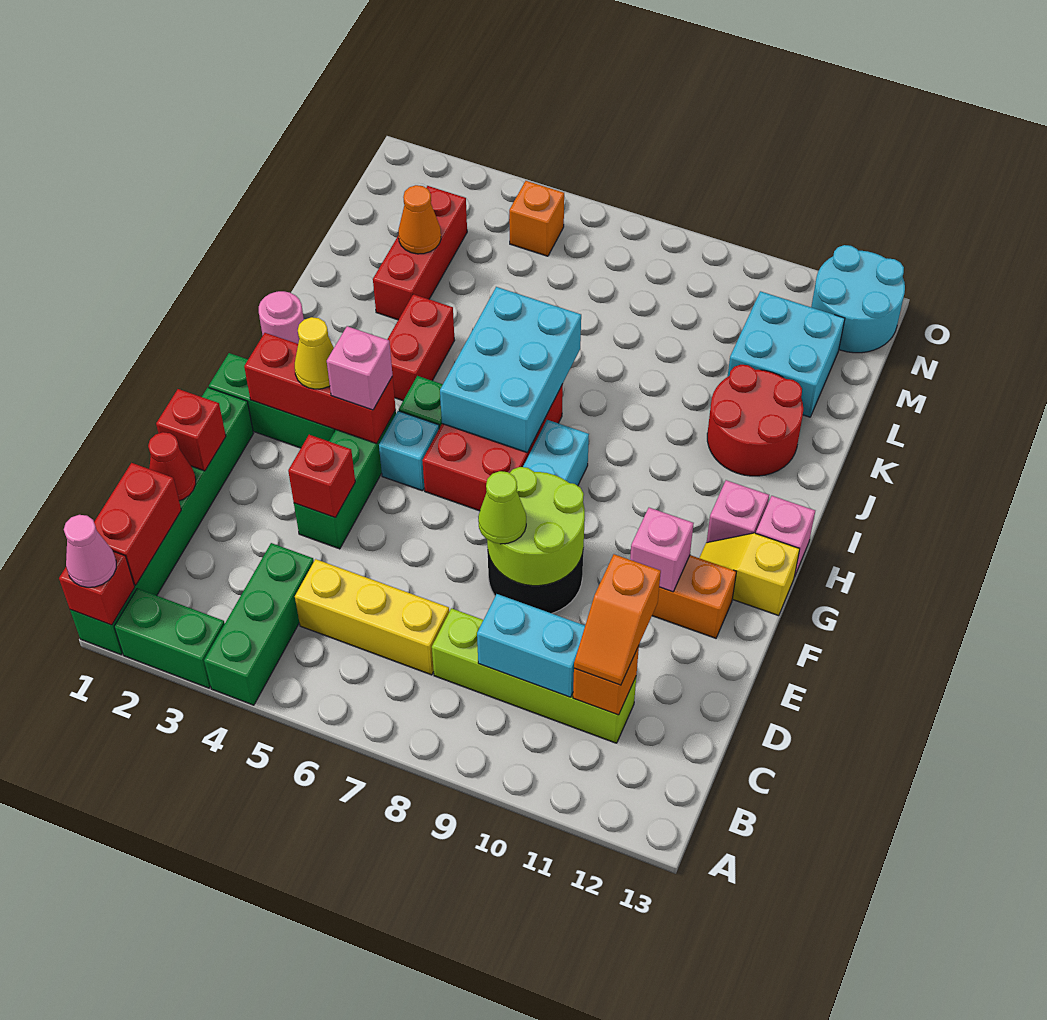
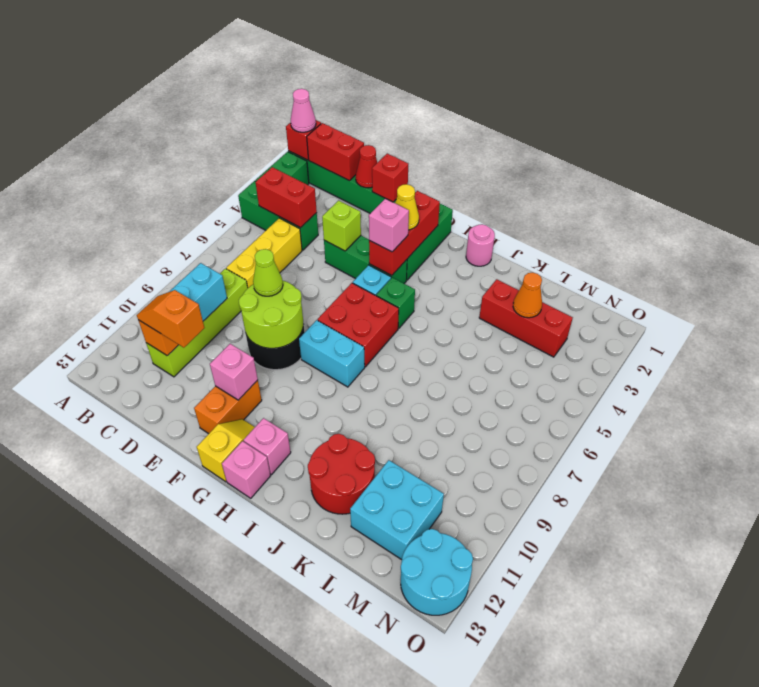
red 1x1 brick [288,435,355,518] -> lime 1x1 brick [322,201,361,251]
red 2x3 brick [422,384,563,511] -> red 2x2 brick [317,283,399,367]
cyan 2x3 brick [440,287,581,452] -> none
red 1x2 brick [387,294,455,401] -> red 1x2 brick moved to [255,167,317,228]
orange 1x1 brick [509,181,564,256] -> none

